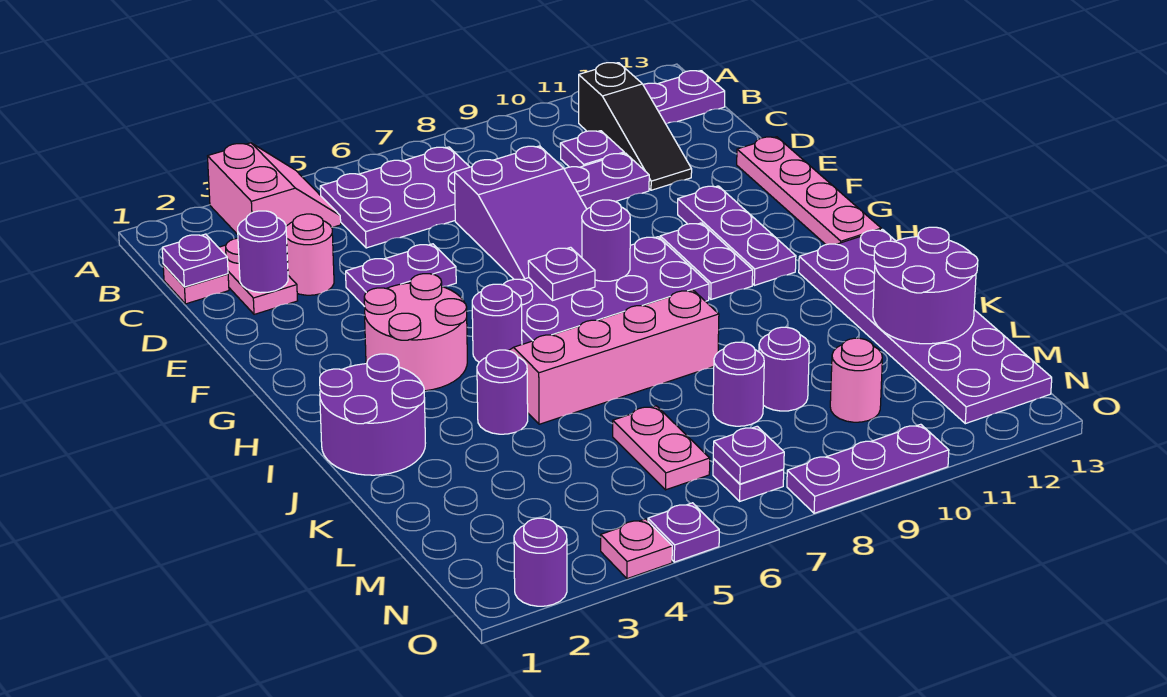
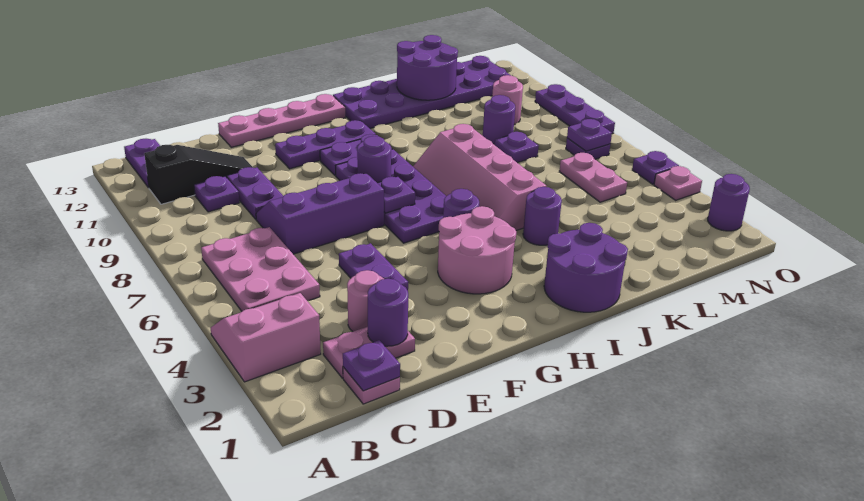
purple 2x3 plate [320,147,469,248] -> pink 2x3 plate [201,227,320,311]
purple 2x3 slope [455,146,587,280] -> purple 2x3 slope turned to [256,173,384,254]
pink 1x2 plate [613,406,710,490] -> pink 1x2 plate turned to [559,153,627,202]
purple 1x1 round brick [713,342,764,426] -> purple 1x1 plate [495,132,539,163]

